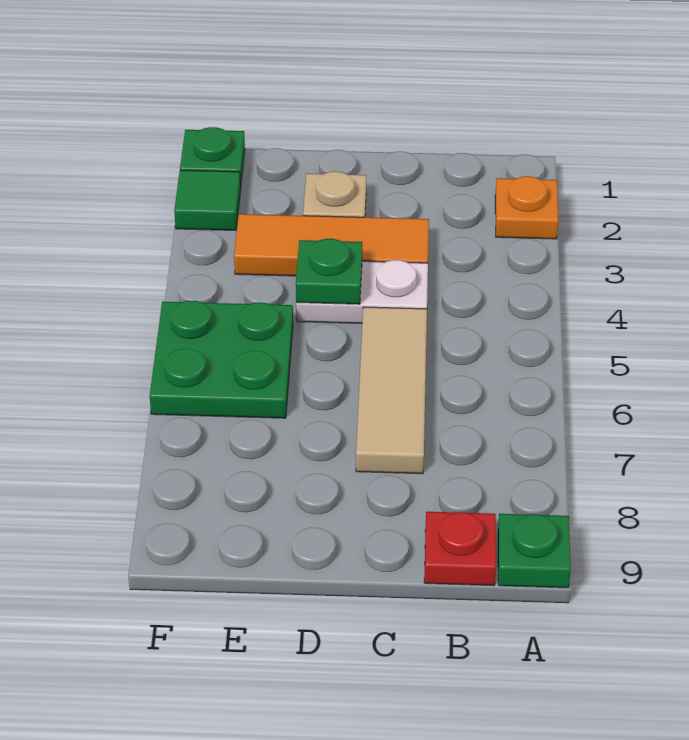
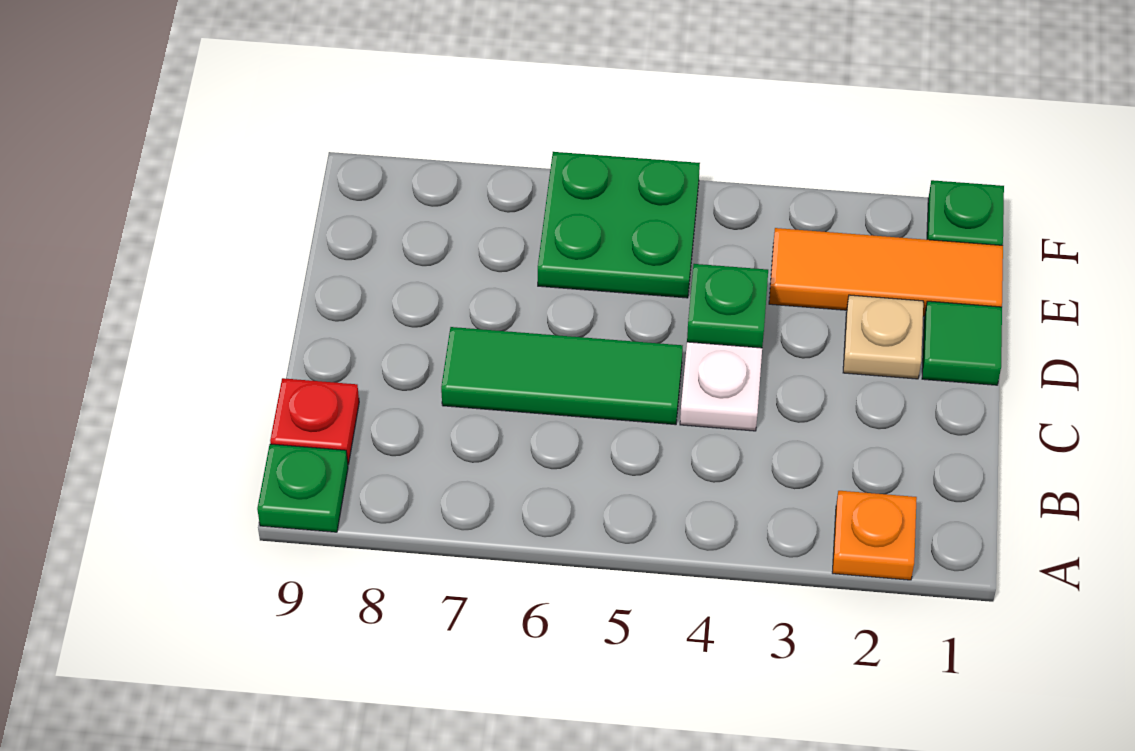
orange 1x3 tile [234,214,429,276] -> orange 1x3 tile turned to [769,228,1003,316]
tan 1x3 tile [356,307,427,474] -> green 1x3 tile [441,327,683,425]
green 1x1 tile [174,170,241,230] -> green 1x1 tile moved to [922,301,1002,385]

